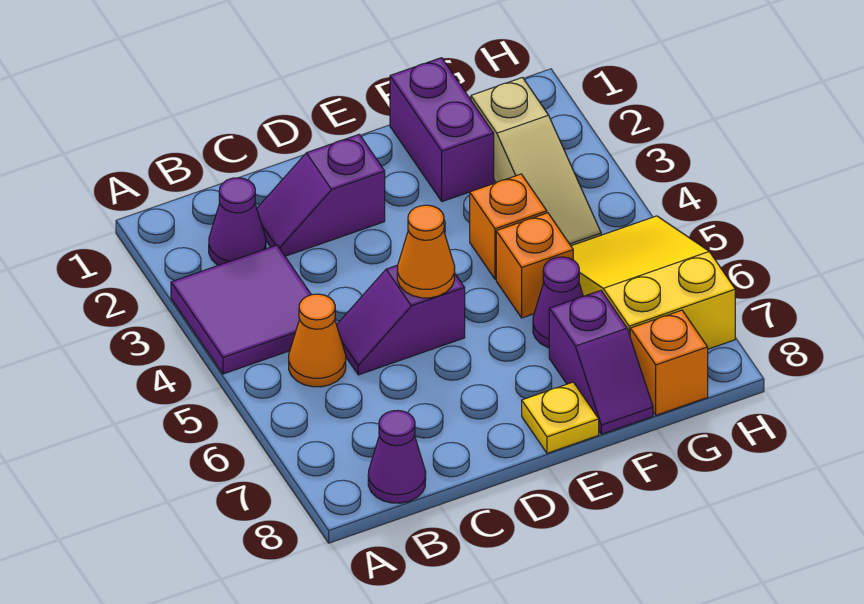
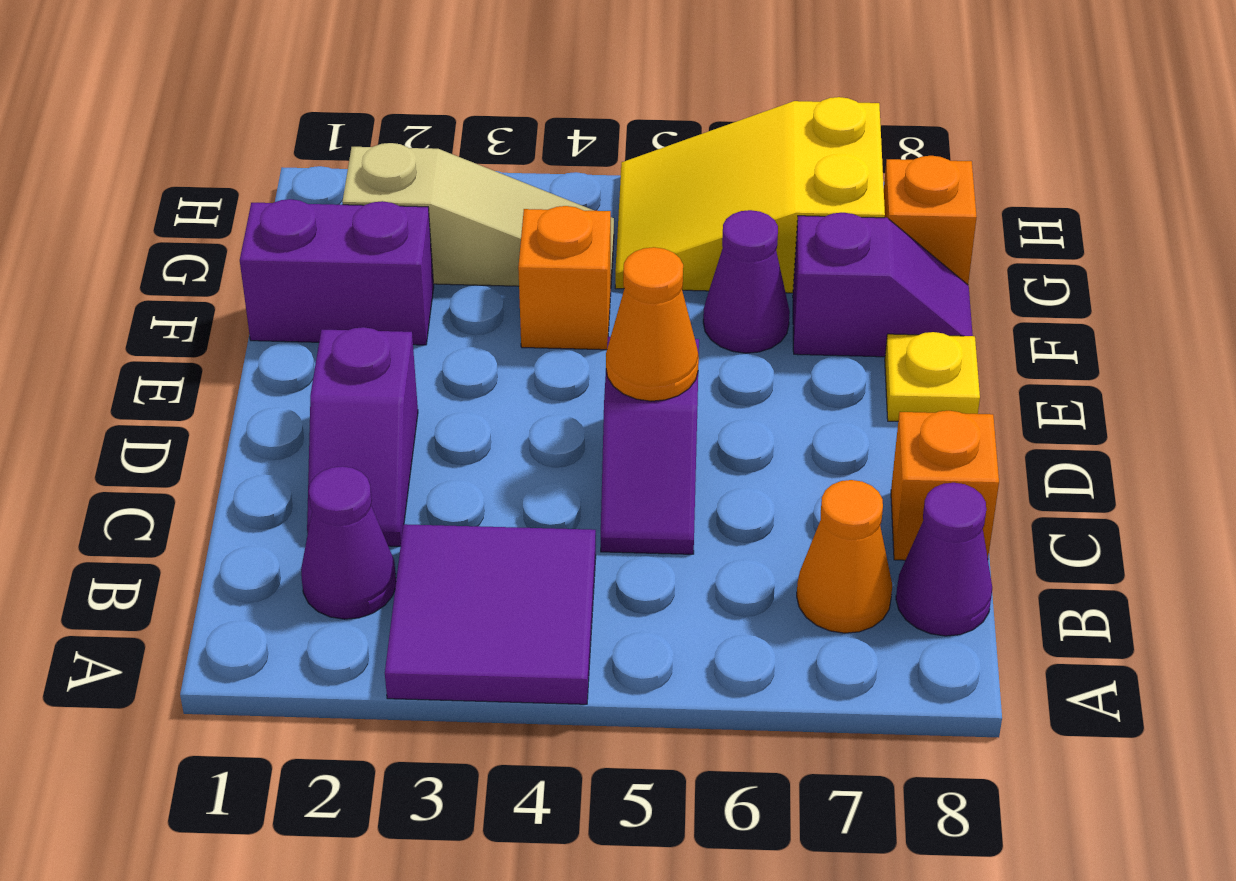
orange 1x1 cone [289,294,346,387] -> orange 1x1 cone moved to [797,480,892,633]
orange 1x1 brick [496,213,573,318] -> orange 1x1 brick moved to [891,411,999,560]

